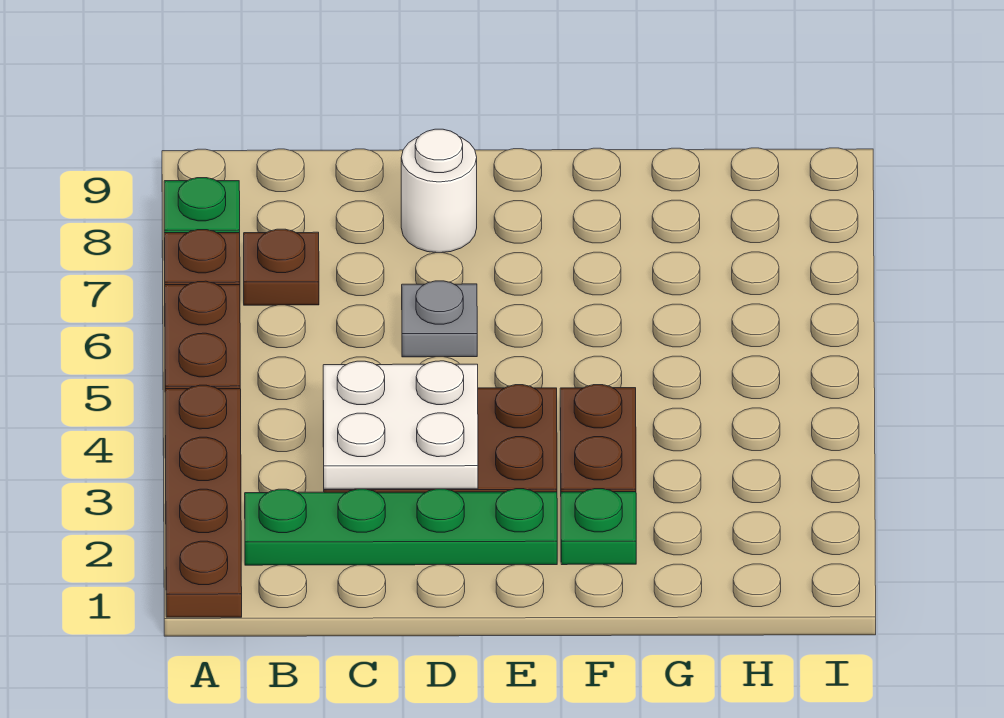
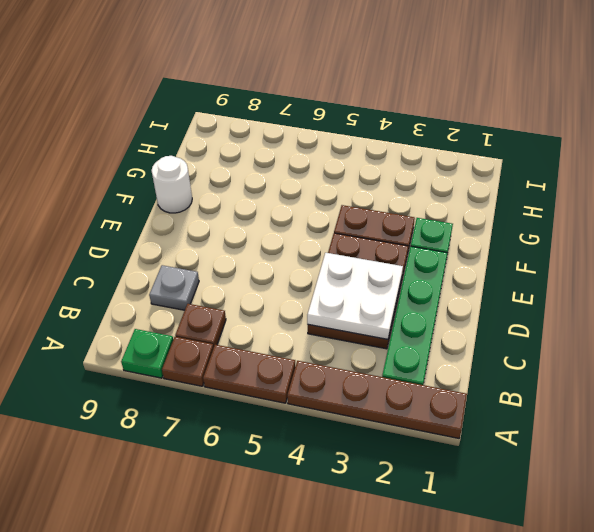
grey 1x1 plate [402,281,477,357] -> grey 1x1 plate moved to [149,265,199,310]
white 1x1 round brick [401,129,477,253] -> white 1x1 round brick moved to [151,156,192,213]

